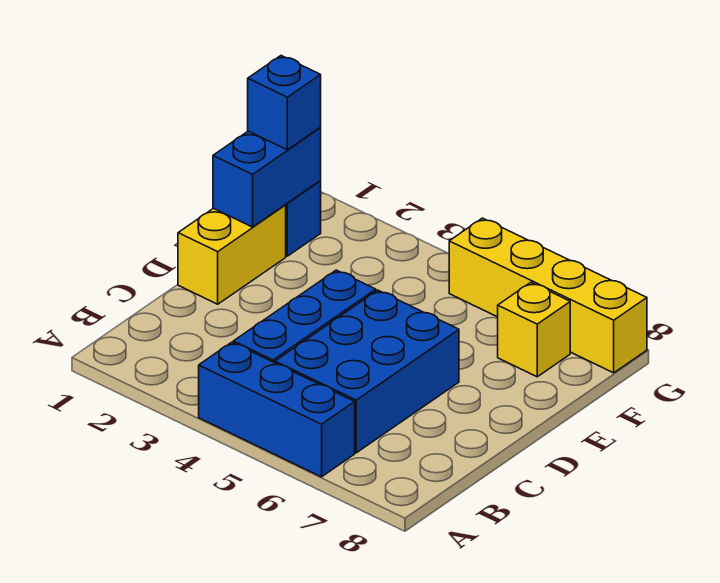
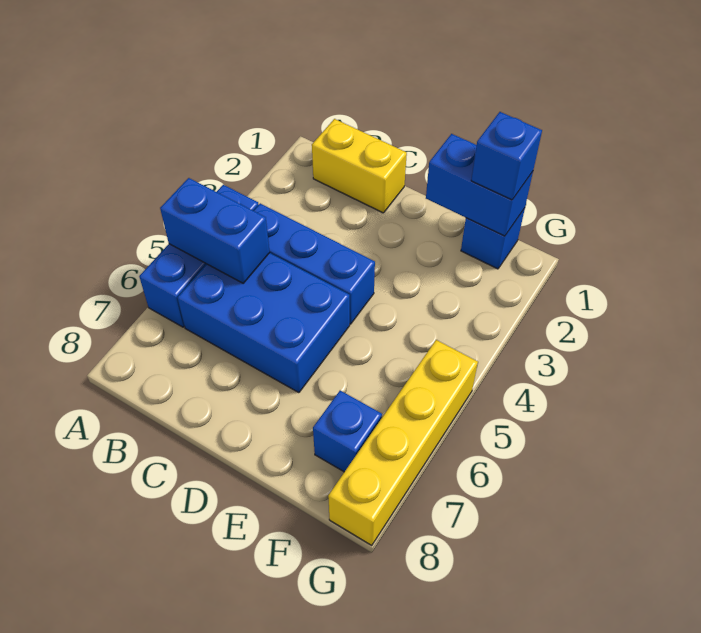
none -> blue 1x2 brick [160,178,270,283]
yellow 1x2 brick [178,205,286,304] -> yellow 1x2 brick moved to [312,119,407,213]
yellow 1x1 brick [498,283,570,377] -> blue 1x1 brick [313,391,382,472]

